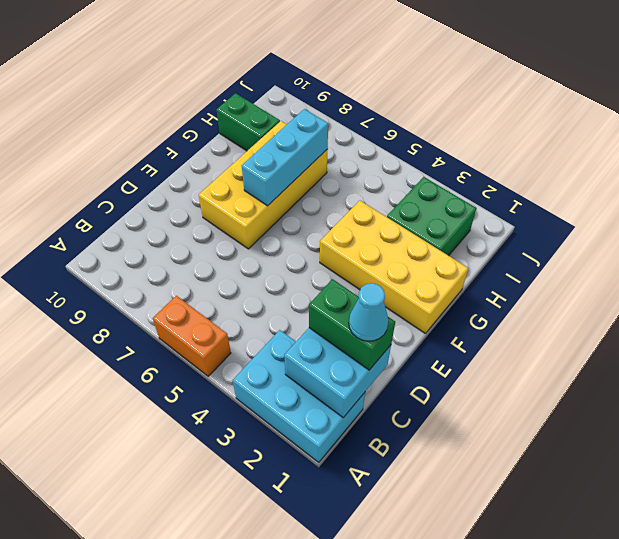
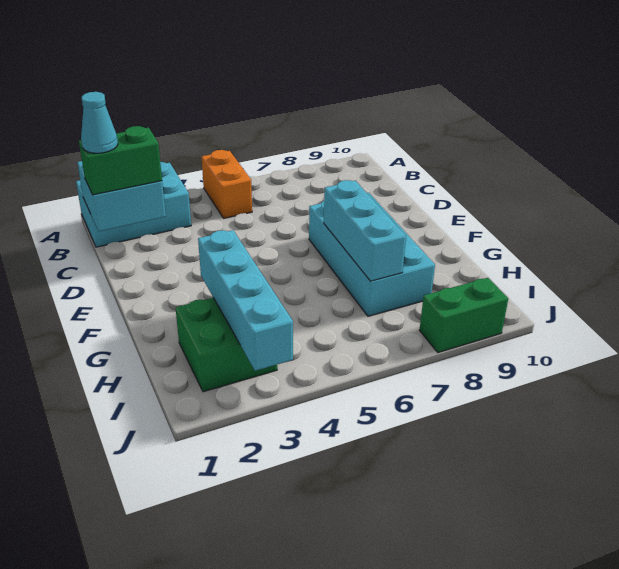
orange 1x2 brick [153,296,231,376] -> orange 1x2 brick turned to [202,150,252,218]
yellow 2x4 brick [199,121,328,249] -> cyan 2x4 brick [309,193,435,316]
yellow 2x4 brick [320,200,468,334] -> none
none -> cyan 1x4 brick [198,230,293,371]
green 1x2 brick [217,93,280,151] -> green 1x2 brick moved to [419,278,508,353]

